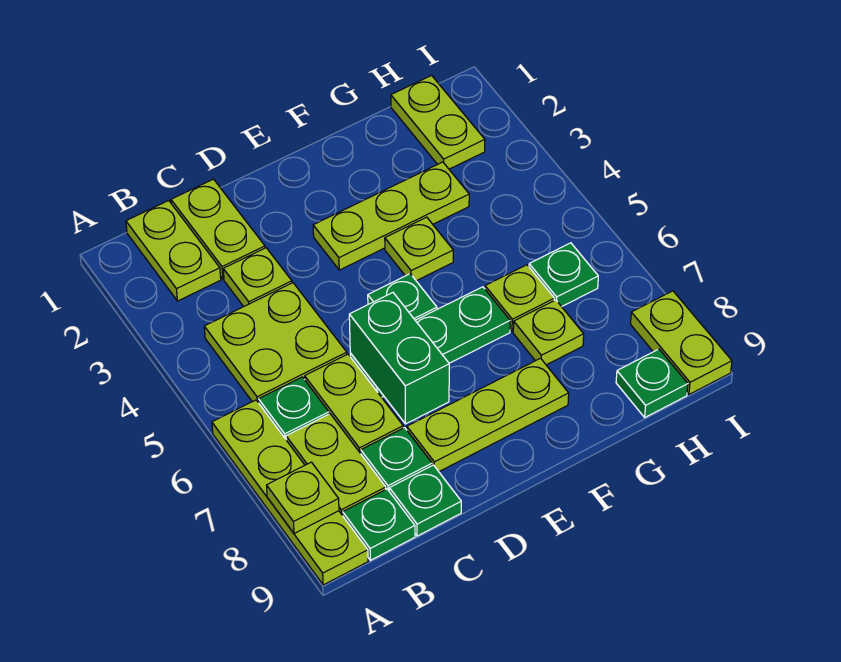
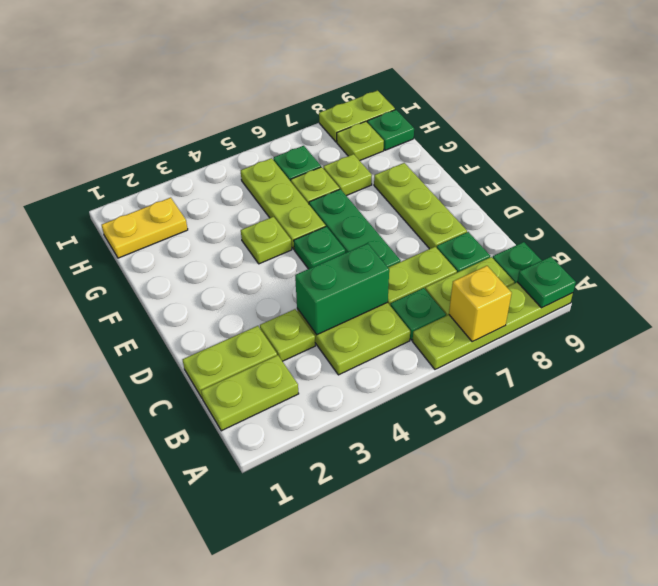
none -> yellow 1x1 brick [449,266,512,342]
lime 1x1 plate [267,462,339,534] -> lime 1x1 plate moved to [337,121,384,161]
green 1x1 plate [389,465,461,536] -> green 1x1 plate moved to [517,257,576,308]
green 1x2 brick [349,293,449,424] -> green 1x2 brick moved to [295,243,389,335]
lime 1x3 plate [313,162,469,270] -> lime 1x3 plate moved to [241,158,326,249]
lime 1x2 plate [391,76,485,169] -> yellow 1x2 plate [102,198,188,258]

